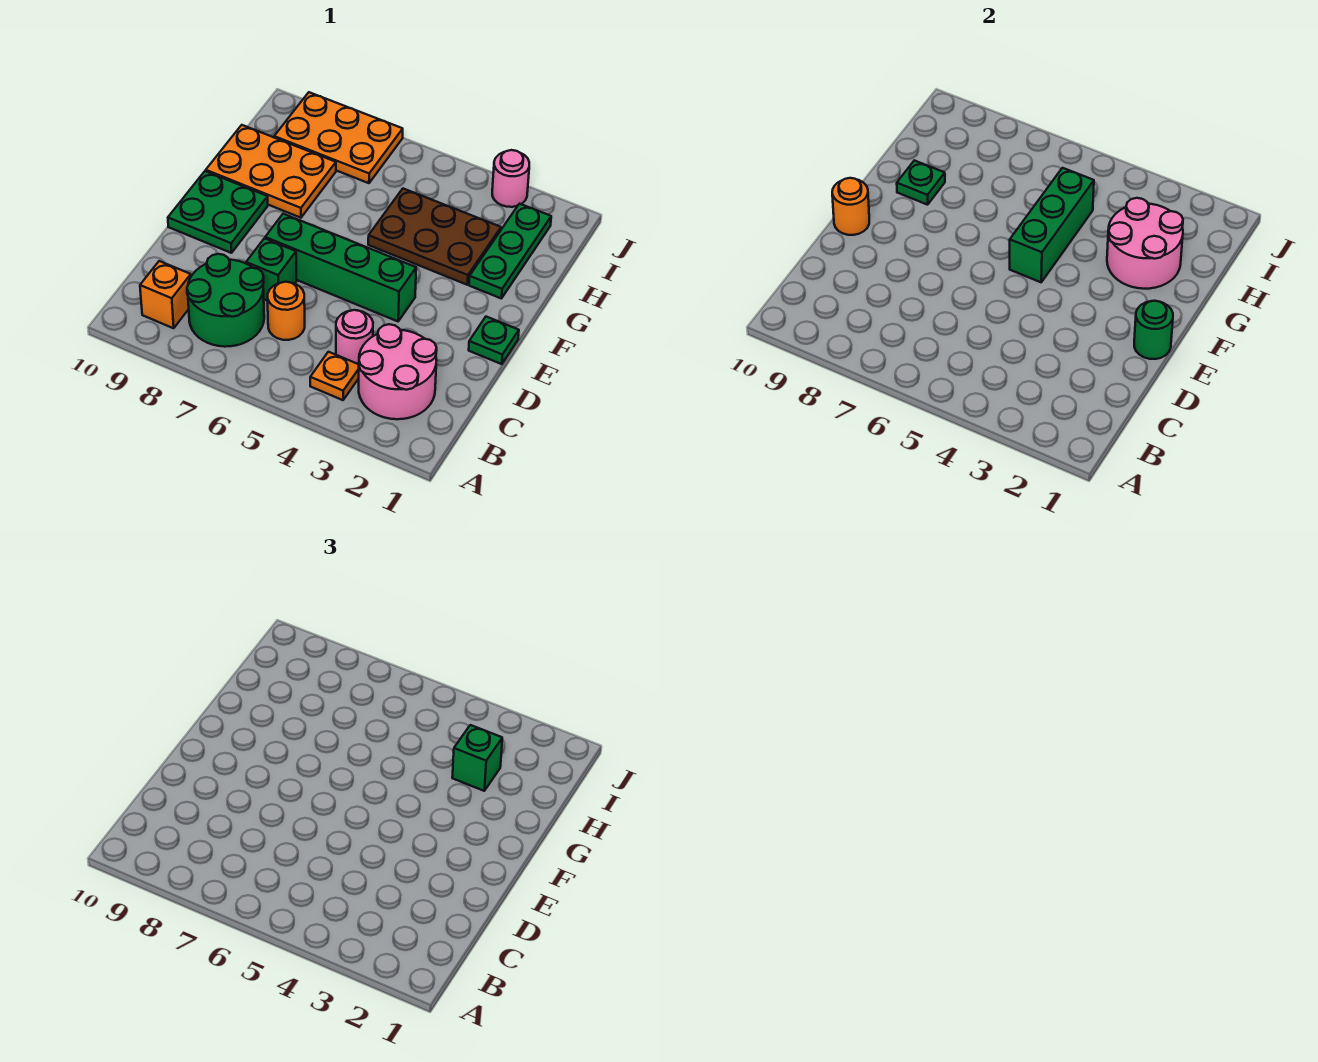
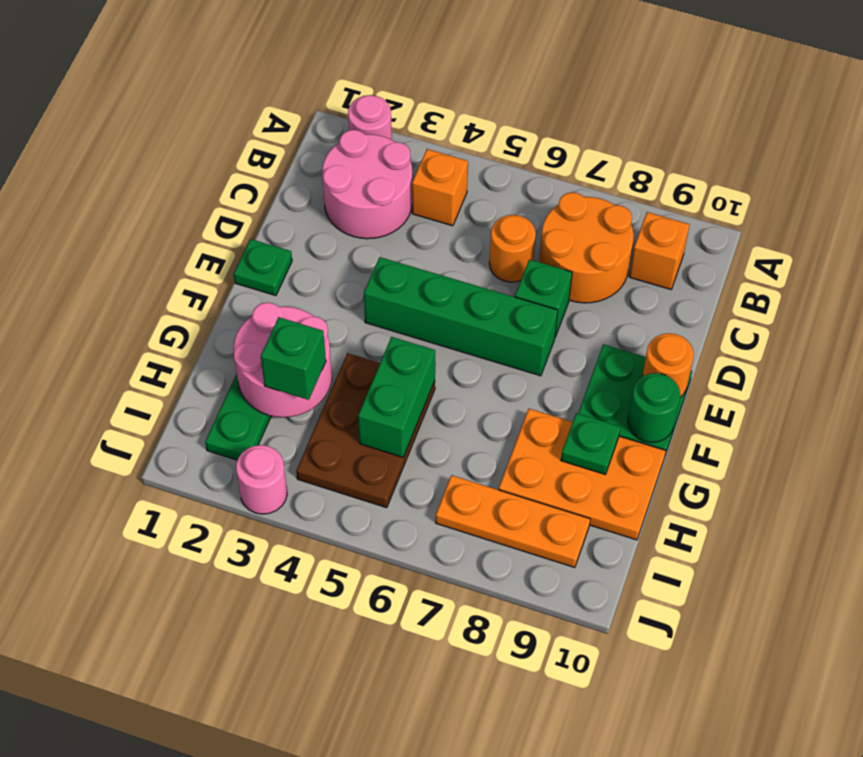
orange 1x1 plate [310,352,359,400] -> orange 1x1 brick [412,149,468,226]
green 2x2 round brick [187,254,264,347] -> orange 2x2 round brick [539,192,634,303]
pink 1x1 round brick [336,310,373,364] -> pink 1x1 round brick moved to [348,95,392,140]
green 1x1 round brick [1134,301,1173,359] -> green 1x1 round brick moved to [628,373,680,443]
green 1x3 brick [1010,168,1094,282] -> green 1x2 brick [358,337,435,457]
brown 2x3 plate [368,189,501,285] -> brown 2x3 plate turned to [296,353,435,508]
orange 2x3 plate [274,92,403,183] -> orange 1x3 plate [436,475,590,568]

